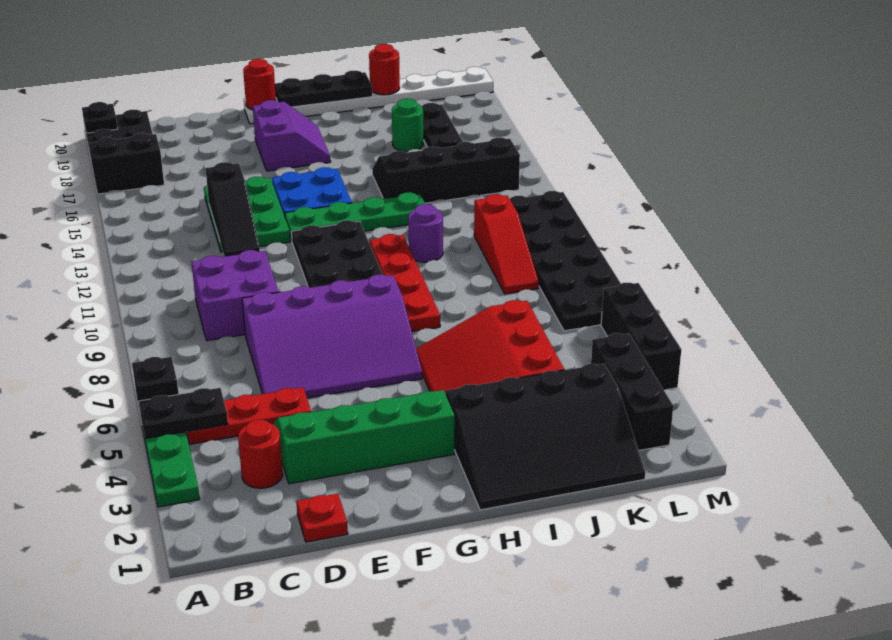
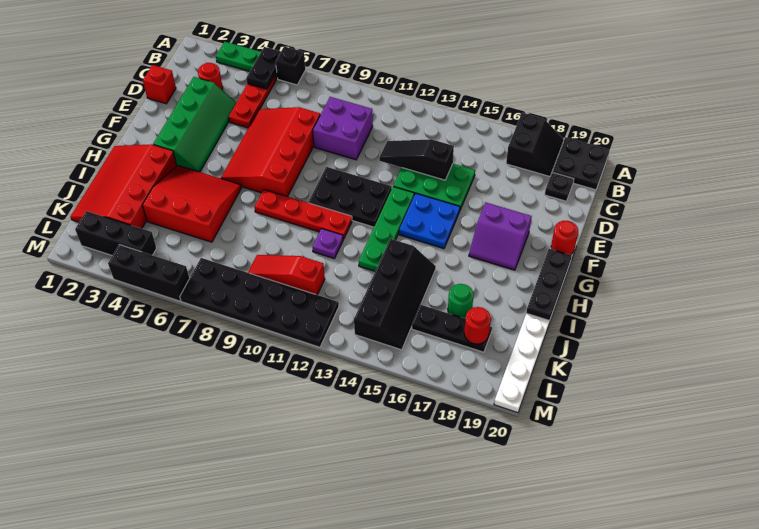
black 1x1 plate [82,102,118,133] -> black 1x1 plate moved to [545,172,574,201]
red 1x1 plate [296,494,348,542] -> red 1x1 brick [143,65,176,104]
purple 3x4 slope [242,275,422,398] -> red 3x4 slope [221,107,320,197]
black 3x4 slope [446,364,645,510] -> red 3x4 slope [71,144,177,229]
purple 1x1 round brick [408,204,443,262] -> purple 1x1 plate [312,229,343,259]
red 1x1 round brick [369,44,400,95] -> red 1x1 round brick moved to [464,307,491,344]

